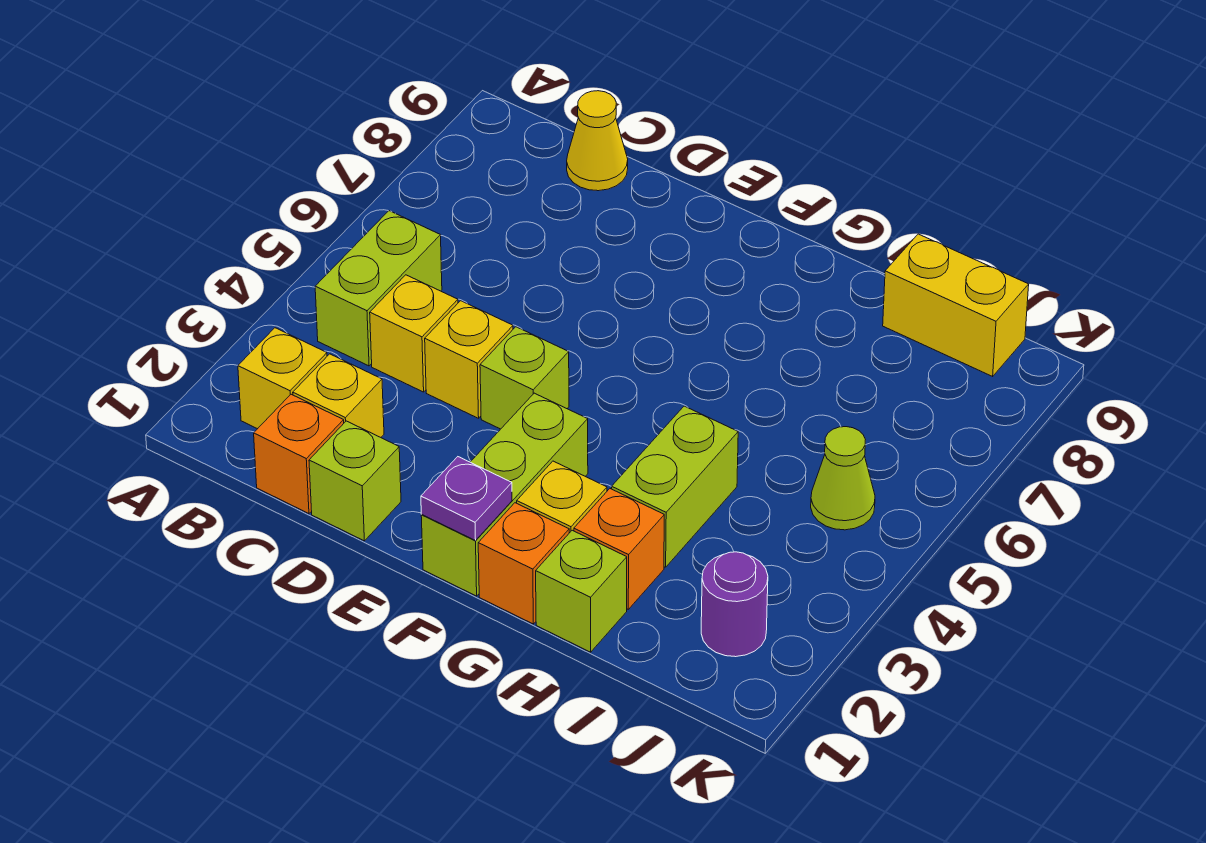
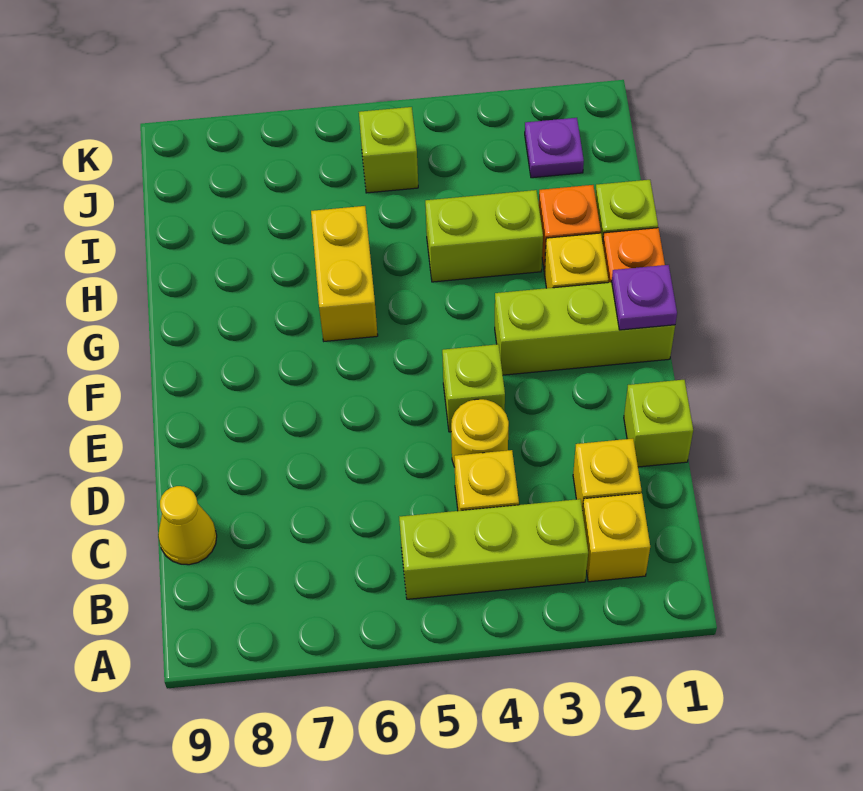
lime 1x2 brick [315,211,442,366] -> lime 1x3 brick [399,499,588,599]
orange 1x1 brick [254,394,344,514] -> none
yellow 1x1 brick [425,301,513,418] -> yellow 1x1 round brick [451,399,509,467]
yellow 1x2 brick [883,234,1029,376] -> yellow 1x2 brick moved to [311,206,378,341]
purple 1x1 round brick [701,552,768,657] -> purple 1x1 plate [525,118,584,178]
lime 1x1 cone [811,427,875,530] -> lime 1x1 brick [359,107,418,193]

